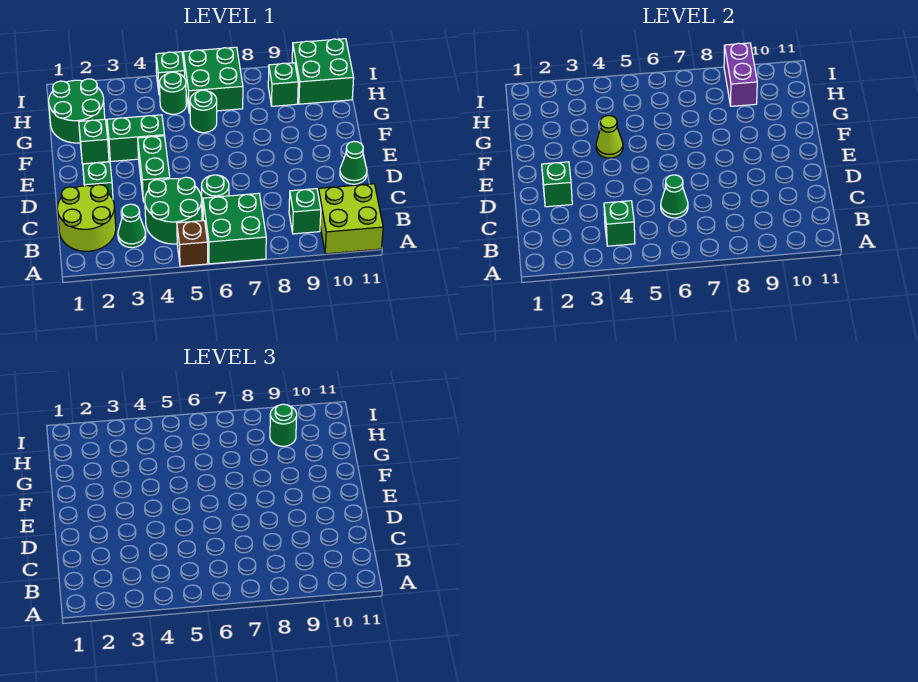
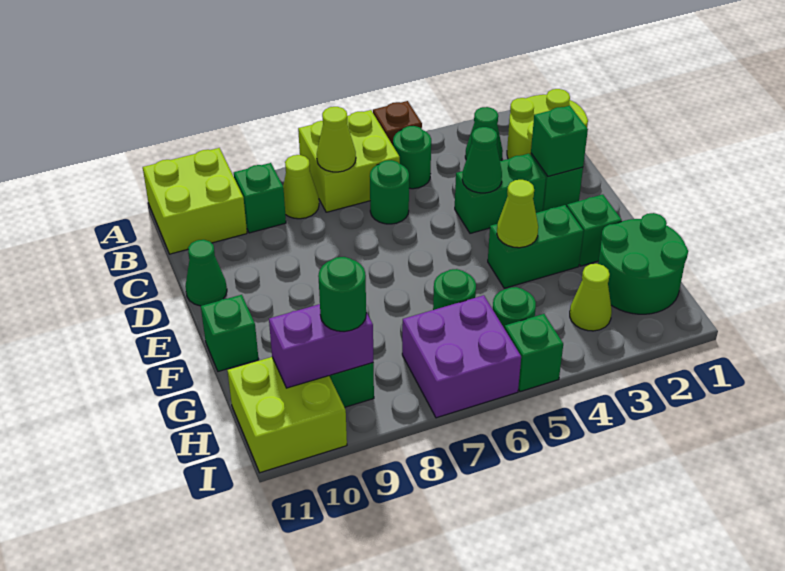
green 2x2 brick [203,193,266,264] -> lime 2x2 brick [298,110,400,212]
green 2x2 round brick [145,177,202,244] -> green 1x1 round brick [393,126,431,189]
green 1x1 brick [604,201,635,246] -> green 1x1 brick moved to [201,295,259,371]
none -> lime 1x1 cone [317,107,356,172]
none -> lime 1x1 cone [283,155,319,219]
green 1x1 cone [661,175,688,218] -> green 1x1 cone moved to [462,127,502,193]
green 1x2 brick [138,136,170,202] -> green 1x2 brick turned to [455,154,546,233]
none -> lime 1x1 cone [570,264,612,331]
green 2x2 brick [183,47,243,113] -> purple 2x2 brick [402,295,521,418]
purple 1x2 brick [724,43,757,106] -> purple 1x2 brick turned to [269,304,373,388]
green 2x2 brick [292,39,354,104] -> lime 2x2 brick [227,357,347,473]

